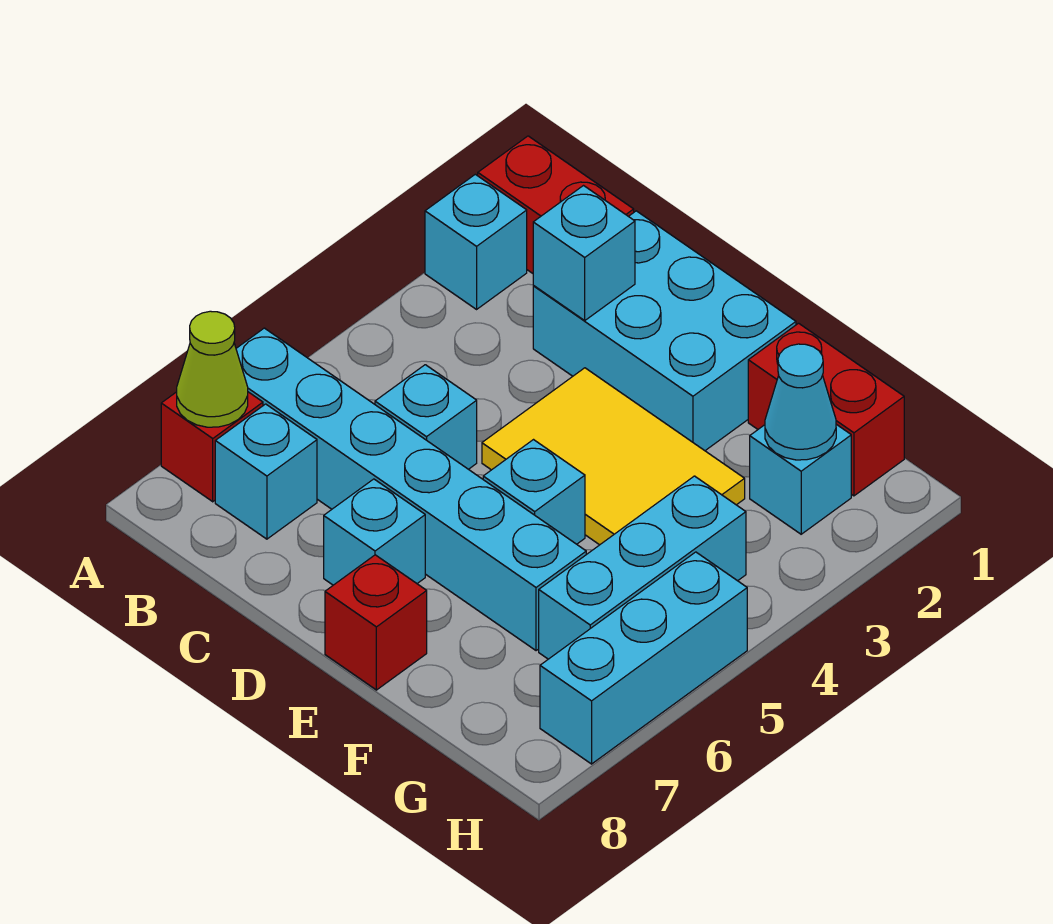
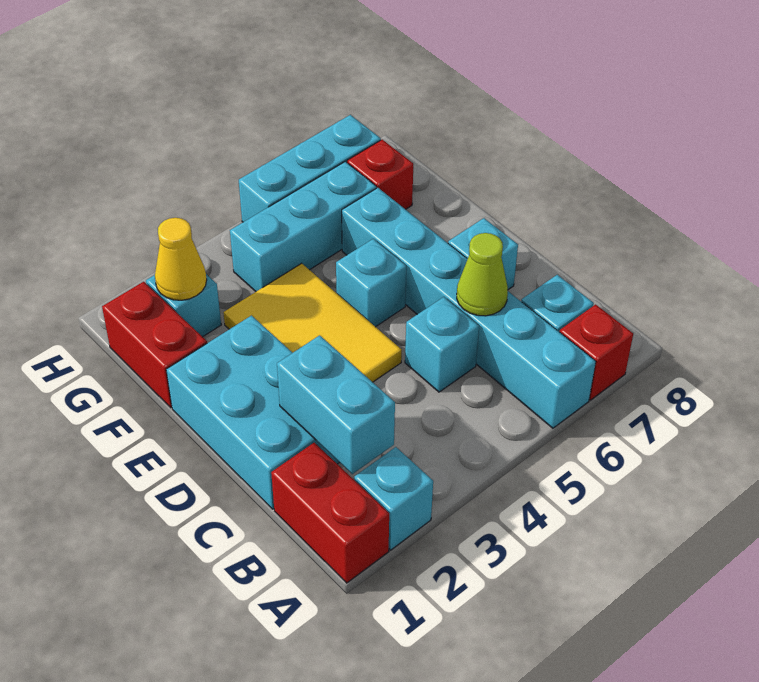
lime 1x1 cone [177,311,248,427] -> lime 1x1 cone moved to [457,233,508,316]
cyan 1x1 brick [533,186,635,320] -> cyan 1x2 brick [277,335,395,474]
red 1x1 brick [325,555,427,690] -> red 1x1 brick moved to [347,140,413,209]
cyan 1x1 cone [765,344,836,460] -> yellow 1x1 cone [155,218,207,300]

